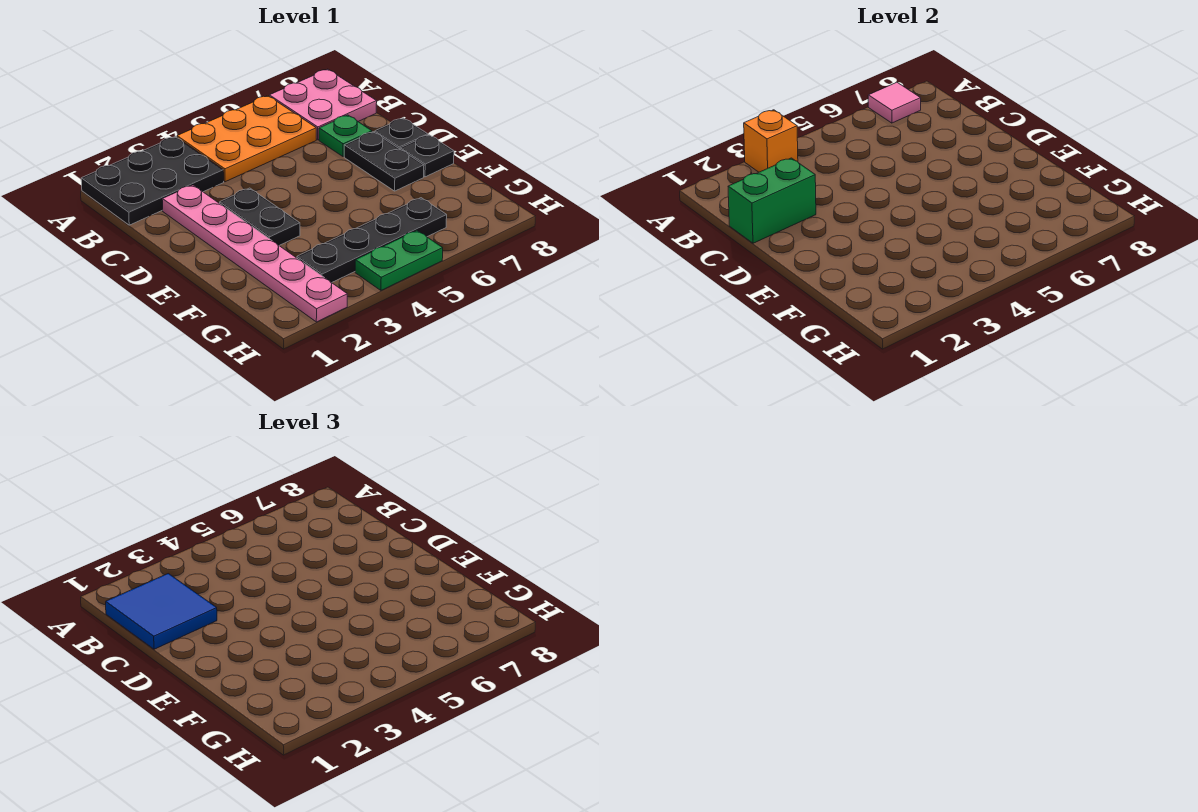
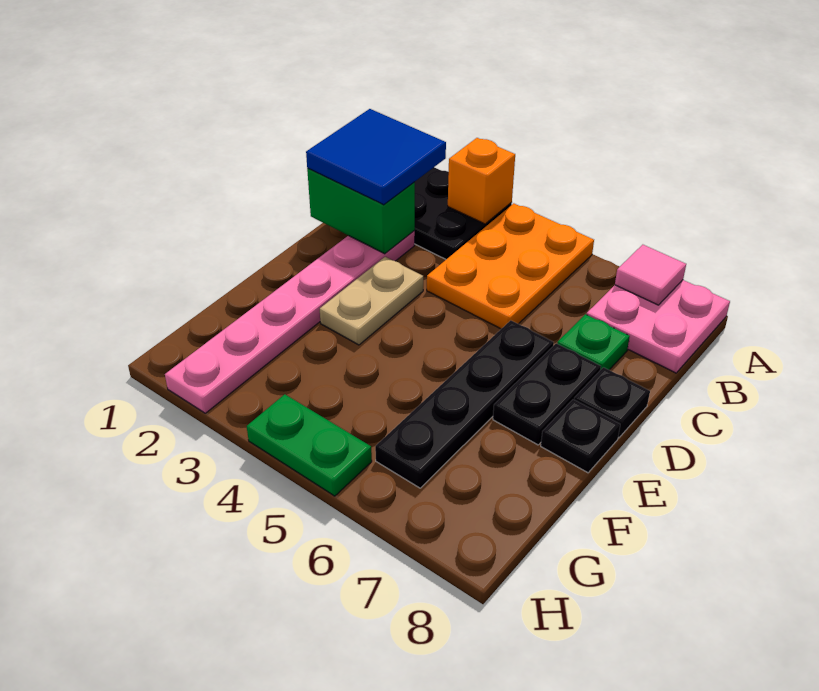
orange 2x3 plate [177,96,316,182] -> orange 2x3 plate turned to [427,203,594,329]
black 1x2 plate [220,188,300,245] -> tan 1x2 plate [320,257,423,345]
black 1x4 plate [297,198,447,283] -> black 1x4 plate turned to [375,320,554,488]

